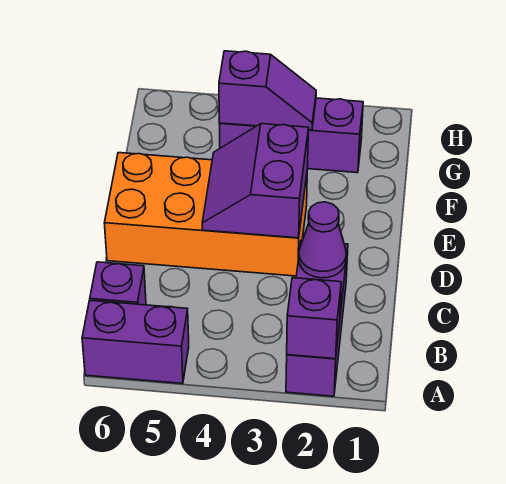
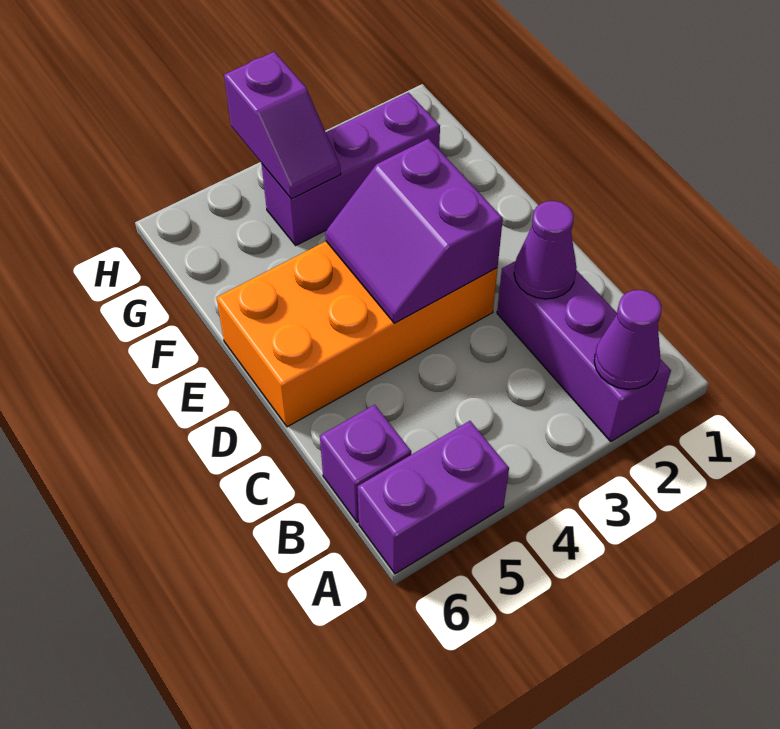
purple 1x1 brick [287,278,341,359] -> purple 1x1 cone [594,290,661,389]
purple 1x2 slope [219,51,316,130] -> purple 1x2 slope turned to [224,52,341,199]

